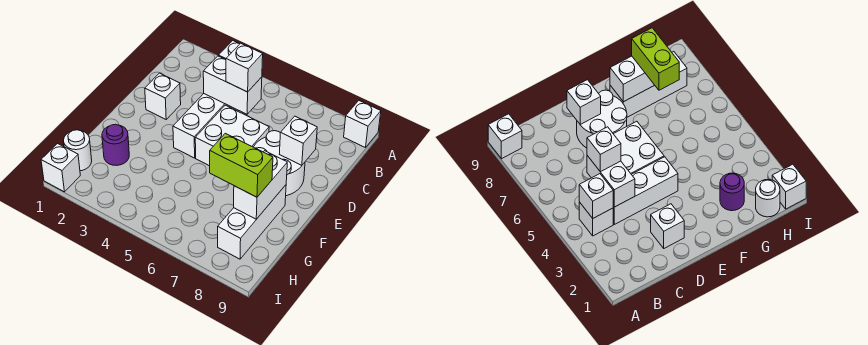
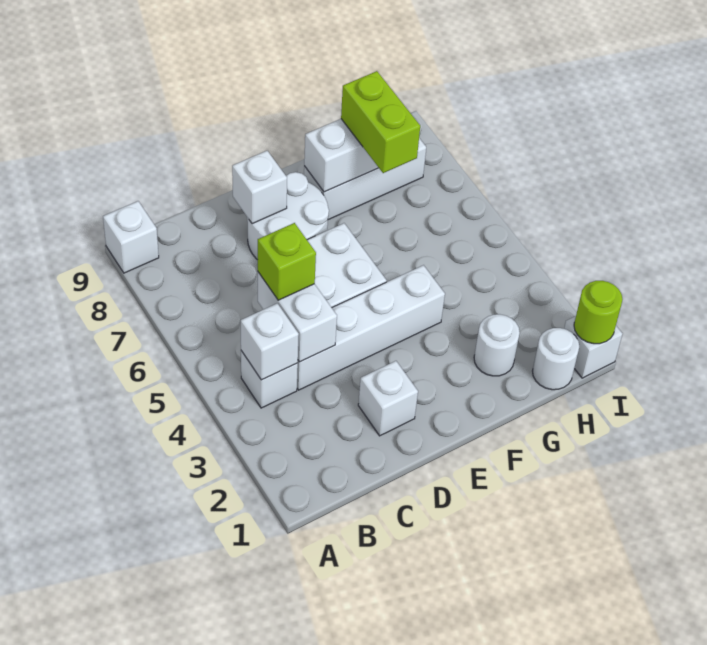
white 1x3 brick [173,94,238,158] -> white 1x4 brick [297,265,445,390]
white 1x1 brick [226,43,263,92] -> lime 1x1 brick [258,223,316,300]
purple 1x1 round brick [102,124,129,165] -> white 1x1 round brick [474,314,520,376]
none -> lime 1x1 round brick [574,281,623,344]

